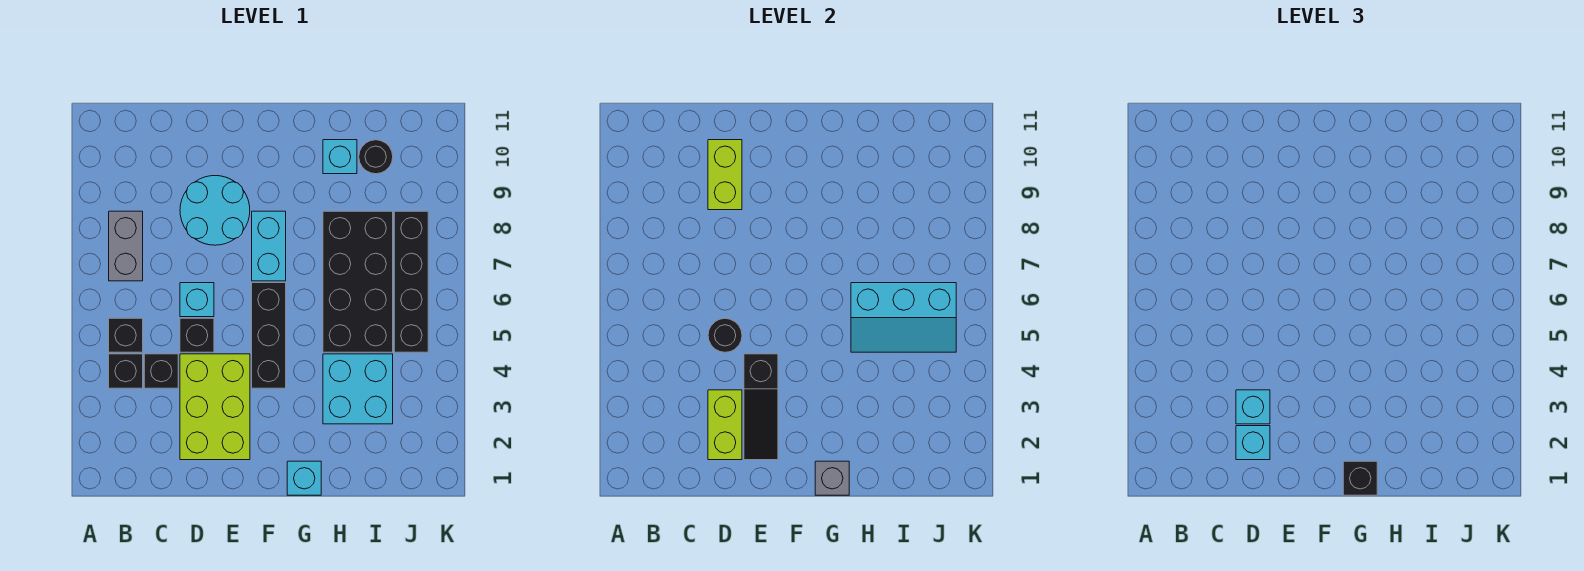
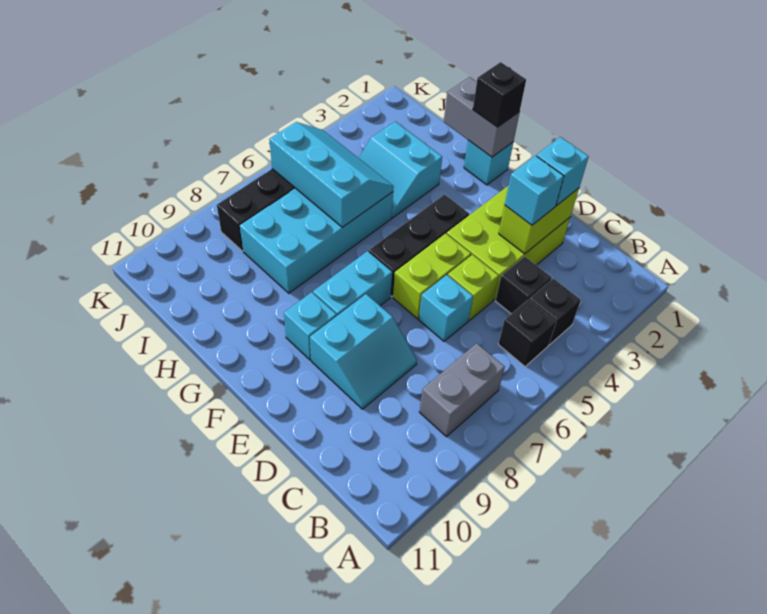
black 1x1 brick [180,318,214,352] -> lime 1x1 brick [448,255,499,320]
black 1x1 round brick [708,318,742,352] -> none
cyan 2x2 round brick [180,176,250,245] -> cyan 2x2 slope [310,294,417,409]
lime 1x2 brick [708,140,742,210] -> lime 1x2 brick moved to [393,233,471,319]
black 1x3 slope [744,354,778,460] -> none
grey 1x1 brick [815,461,849,495] -> grey 1x2 brick [444,77,520,157]
cyan 2x2 brick [323,354,393,424] -> cyan 2x2 slope [359,121,442,218]
black 2x4 brick [323,211,393,352] -> cyan 2x4 brick [240,188,393,293]
cyan 1x1 brick [323,140,357,174] -> cyan 1x1 brick moved to [284,292,337,360]
black 1x1 round brick [359,140,393,174] -> none

